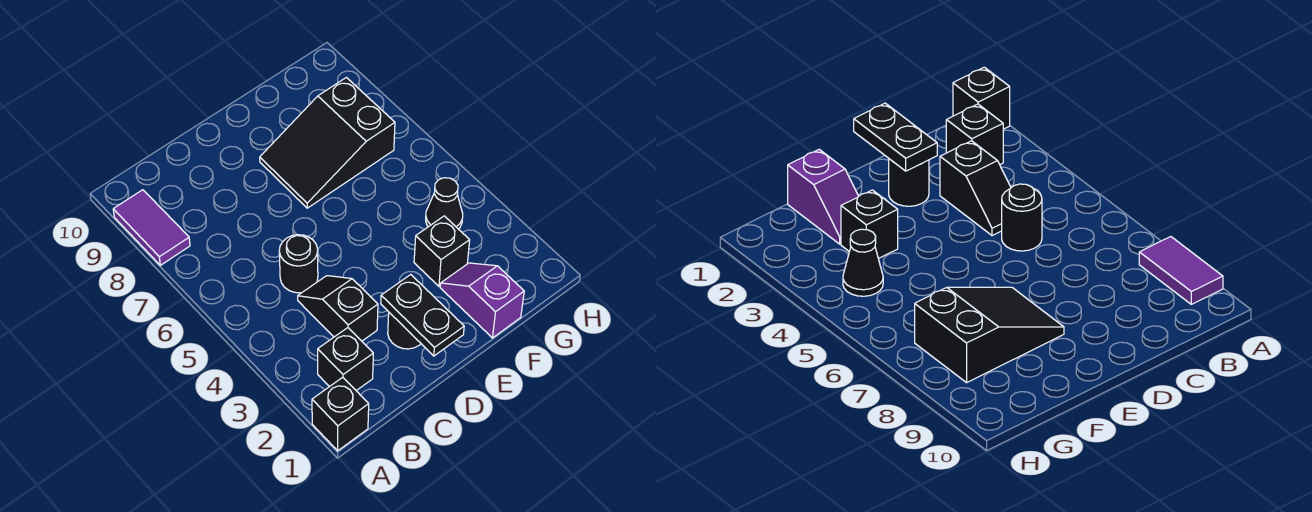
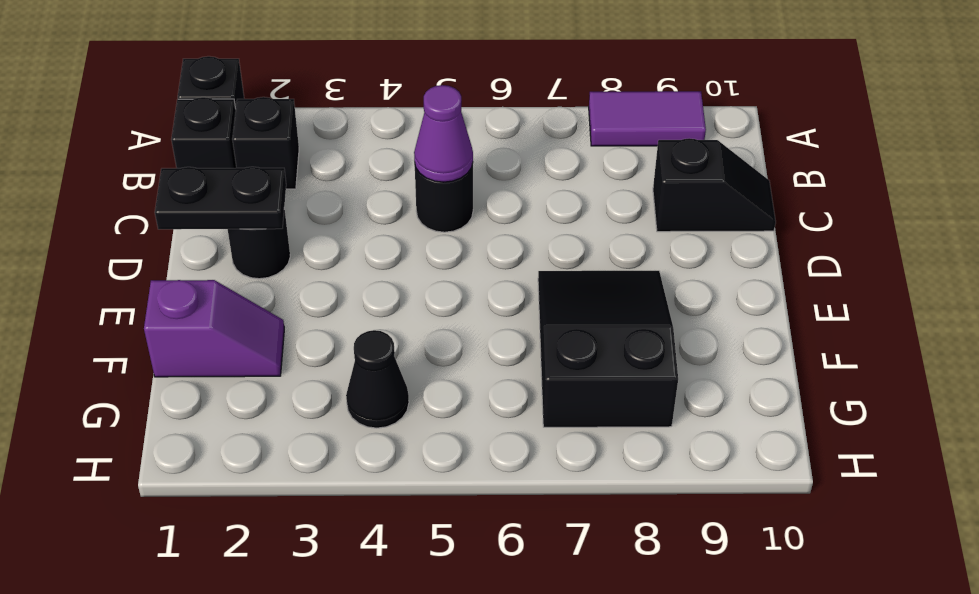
black 1x2 slope [298,276,378,341] -> black 1x2 slope moved to [653,138,776,232]
none -> purple 1x1 cone [414,85,473,182]
black 1x1 brick [414,216,470,286] -> black 1x1 brick moved to [171,97,236,168]

